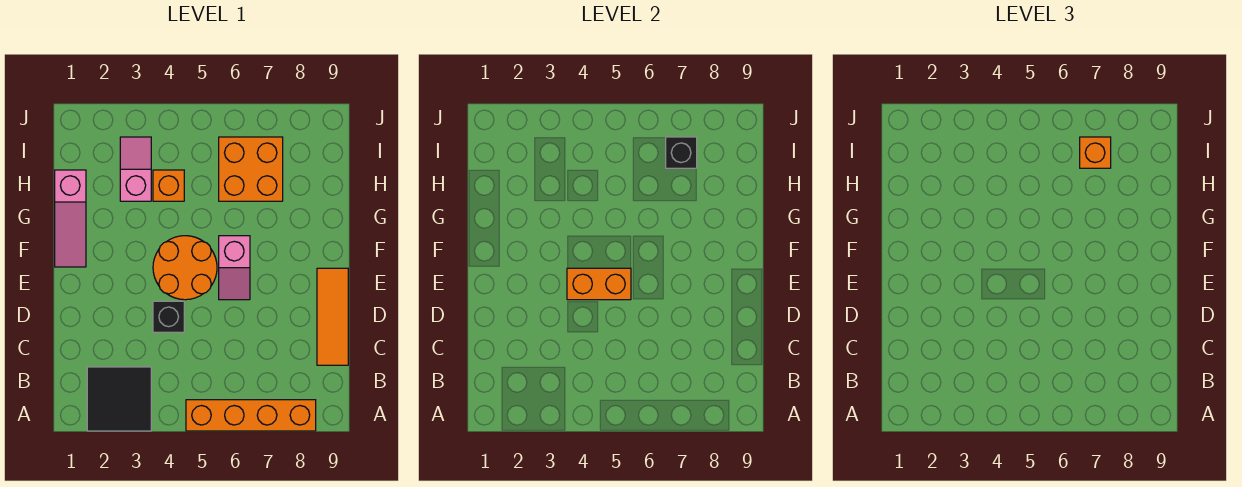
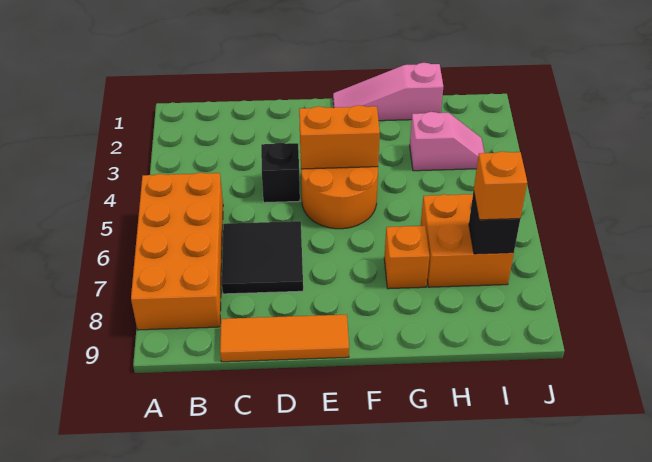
black 2x2 tile [87,367,151,431] -> black 2x2 tile moved to [222,221,303,294]
orange 1x4 brick [186,400,316,431] -> orange 2x4 brick [131,173,223,330]
orange 1x2 brick [567,268,631,300] -> orange 1x2 brick turned to [299,105,380,169]
pink 1x2 slope [219,236,250,300] -> none
orange 1x1 brick [153,170,184,201] -> orange 1x1 brick moved to [384,226,430,289]

